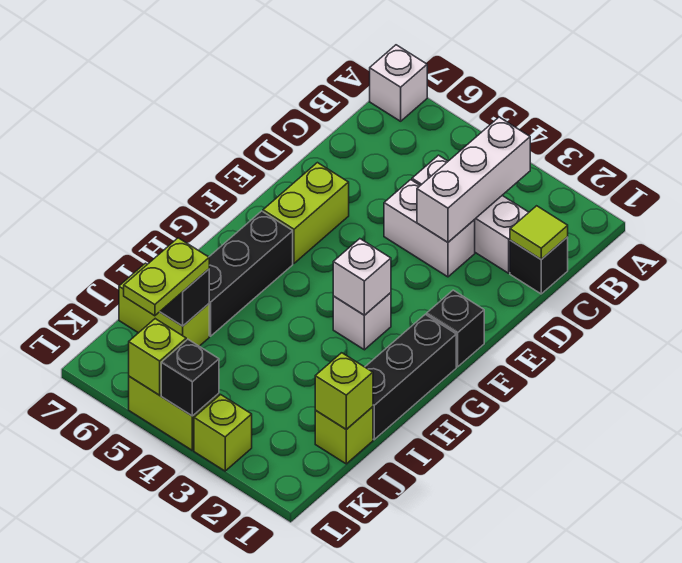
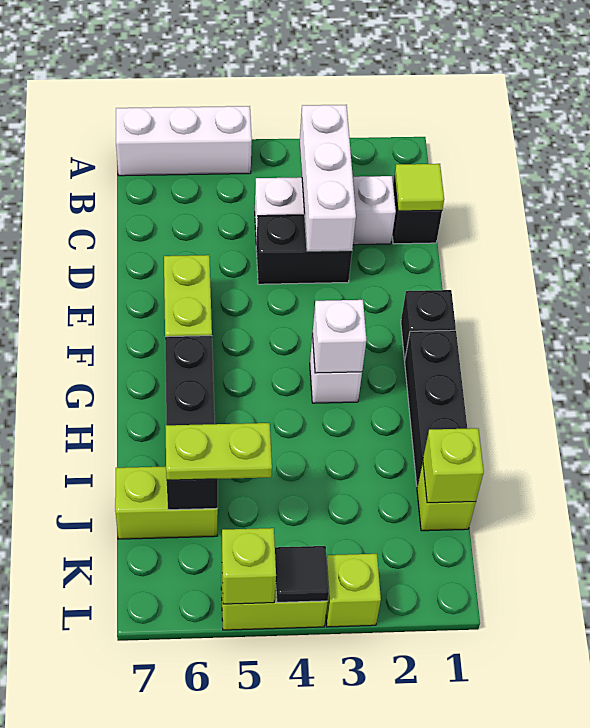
white 1x1 brick [370,45,427,121] -> white 1x3 brick [116,106,252,176]
white 1x2 brick [384,180,475,277] -> black 1x2 brick [256,215,352,284]
lime 1x2 plate [124,238,209,316] -> lime 1x2 plate turned to [165,423,272,480]
black 1x1 brick [161,339,219,416] -> black 1x1 tile [275,546,329,602]

